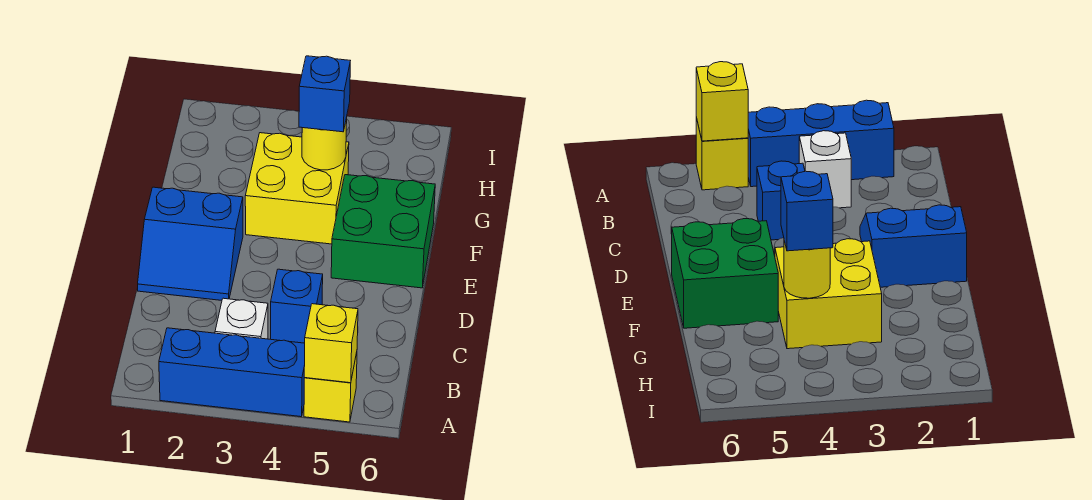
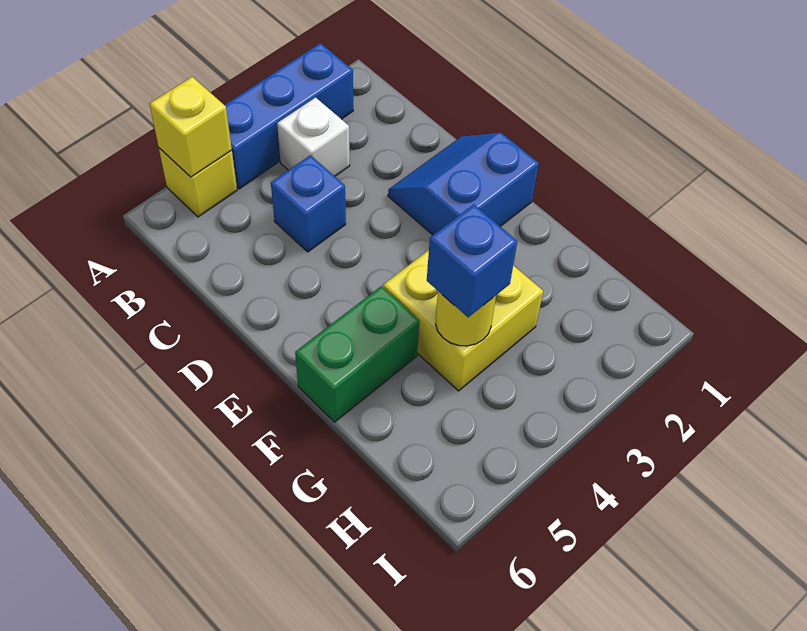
green 2x2 brick [331,175,435,288] -> green 1x2 brick [295,286,419,422]

